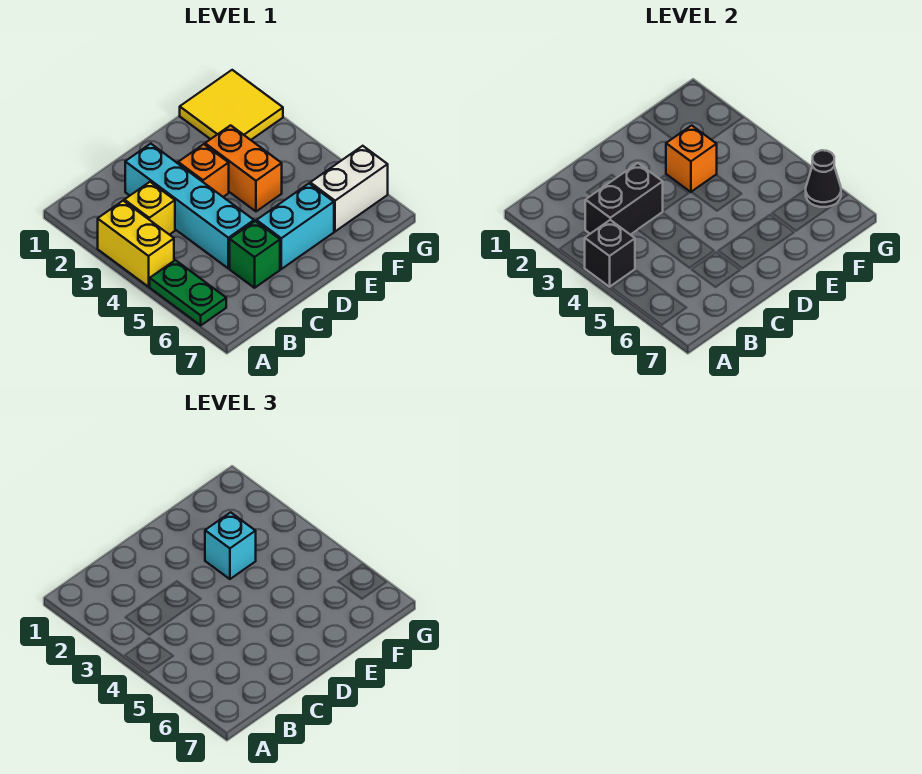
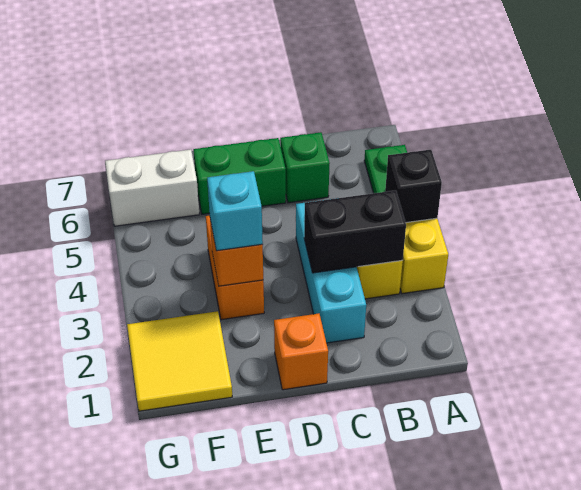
cyan 1x4 brick [125,144,254,268] -> cyan 1x3 brick [296,198,366,343]
orange 1x1 brick [178,144,229,197] -> orange 1x1 brick moved to [274,313,328,390]
cyan 1x2 brick [257,184,334,269] -> green 1x2 brick [193,138,286,214]
black 1x1 cone [806,150,841,207] -> none

